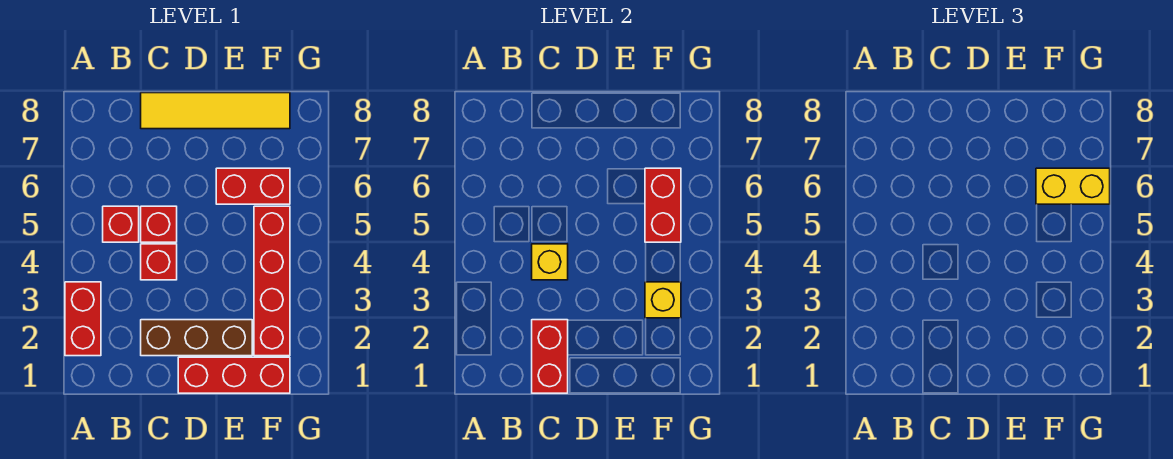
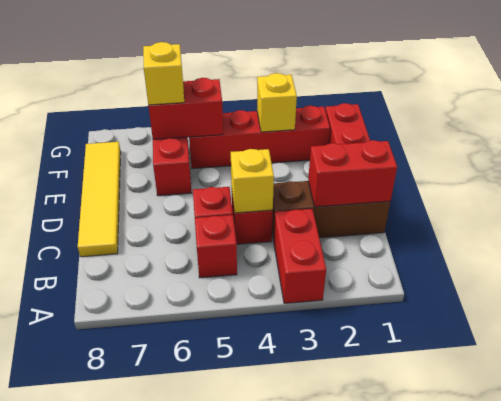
red 1x2 brick [65,282,101,356] -> red 1x2 brick turned to [274,209,326,303]
brown 1x3 brick [141,320,252,356] -> brown 1x3 brick turned to [272,181,390,241]
yellow 1x2 brick [1036,168,1110,204] -> yellow 1x1 brick [143,42,184,105]

